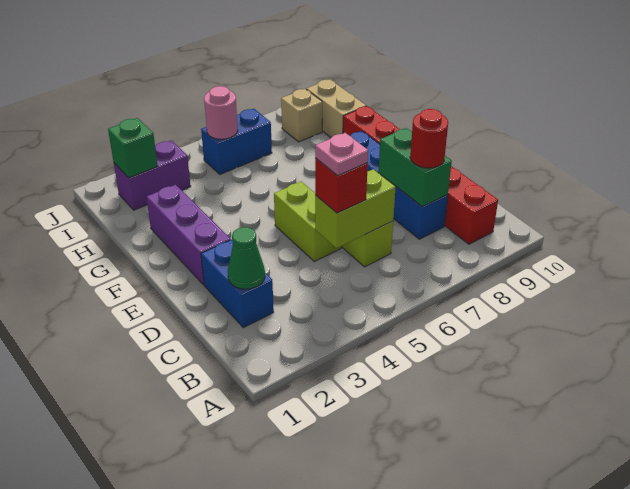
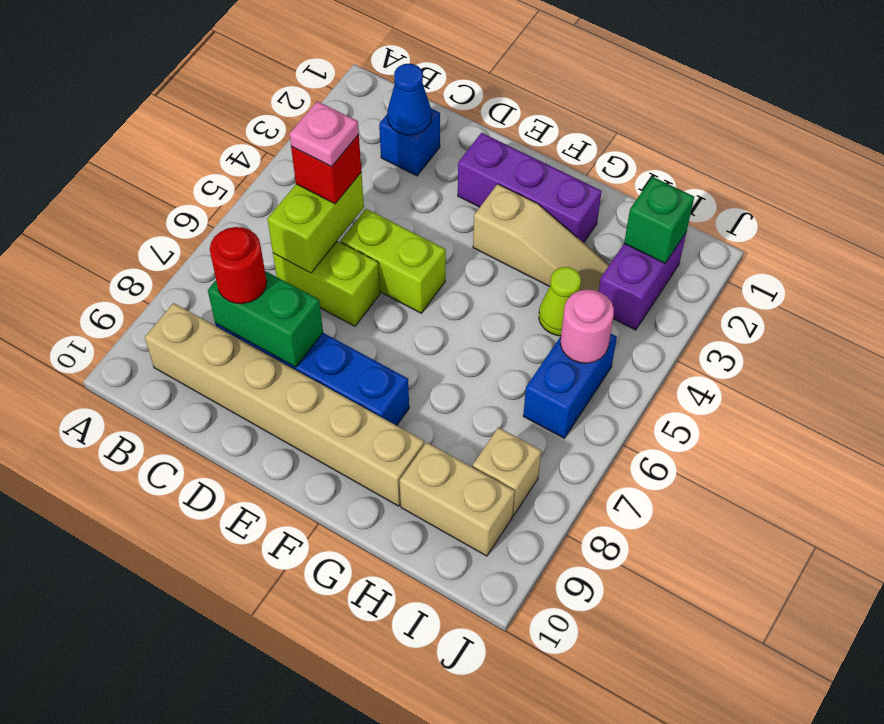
red 1x6 brick [343,106,498,244] -> tan 1x6 brick [145,303,424,506]
blue 1x2 brick [201,240,274,328] -> blue 1x1 brick [379,109,440,176]
green 1x1 cone [228,227,265,289] -> blue 1x1 cone [387,64,432,135]
none -> tan 1x3 slope [473,184,609,291]
none -> lime 1x1 cone [539,267,581,336]

